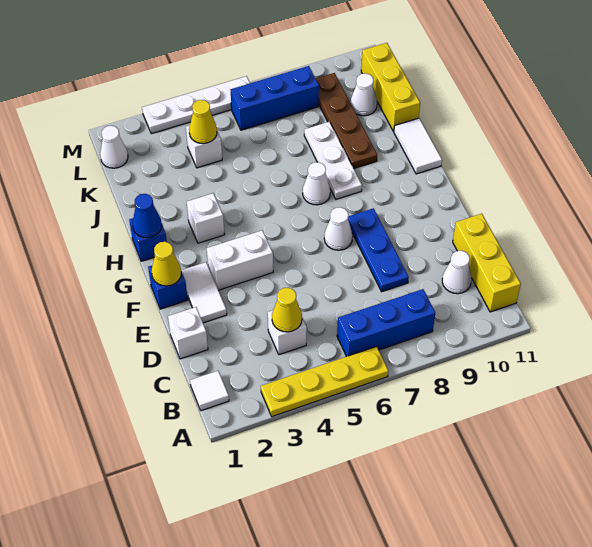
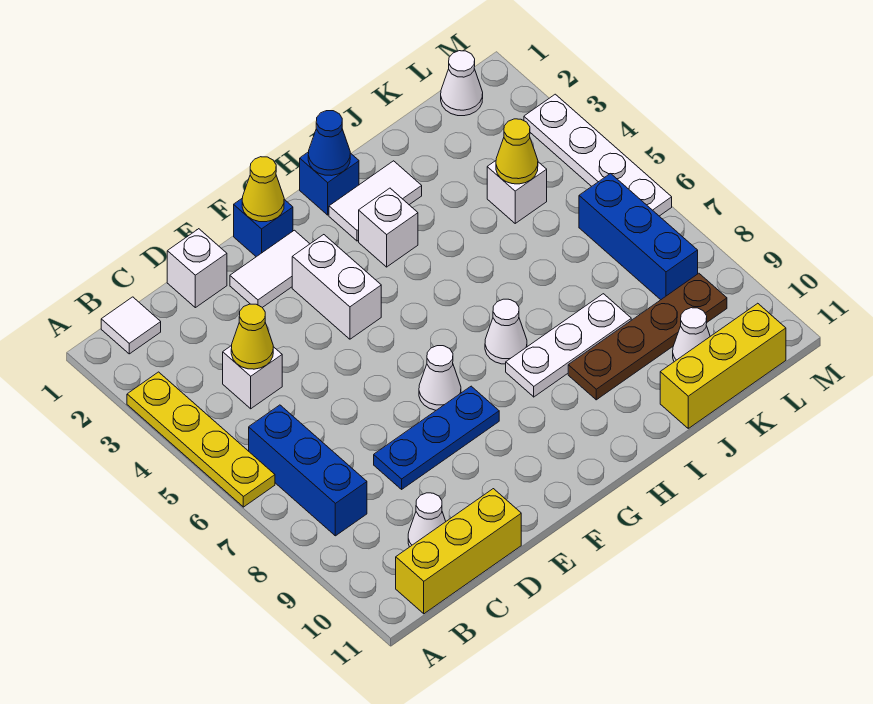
white 1x2 tile [394,118,442,174] -> white 1x2 tile moved to [329,161,422,241]

